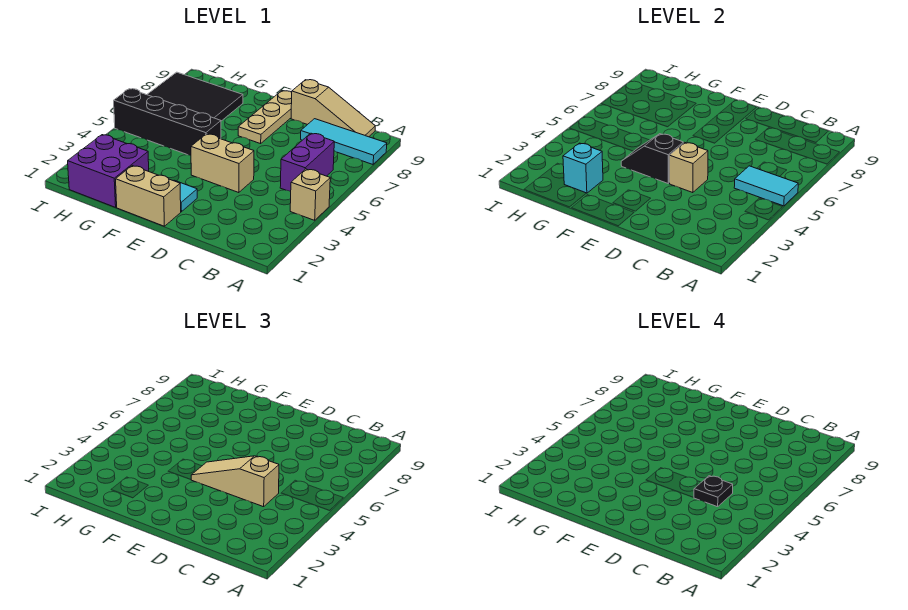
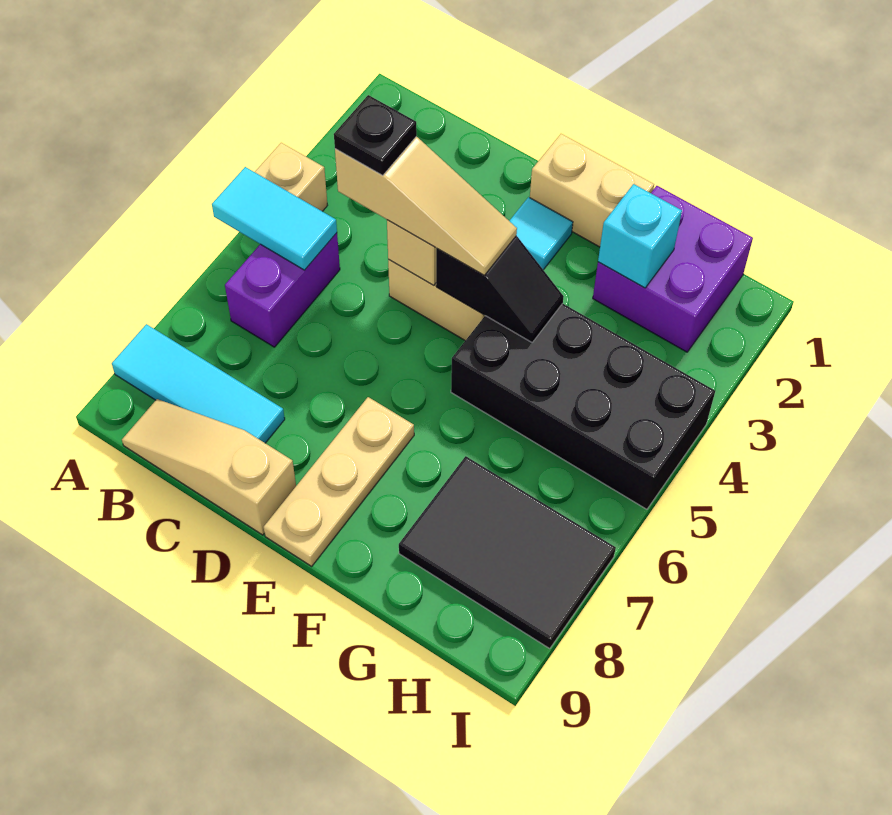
black 1x4 brick [114,89,221,155] -> black 2x4 brick [451,303,715,509]

